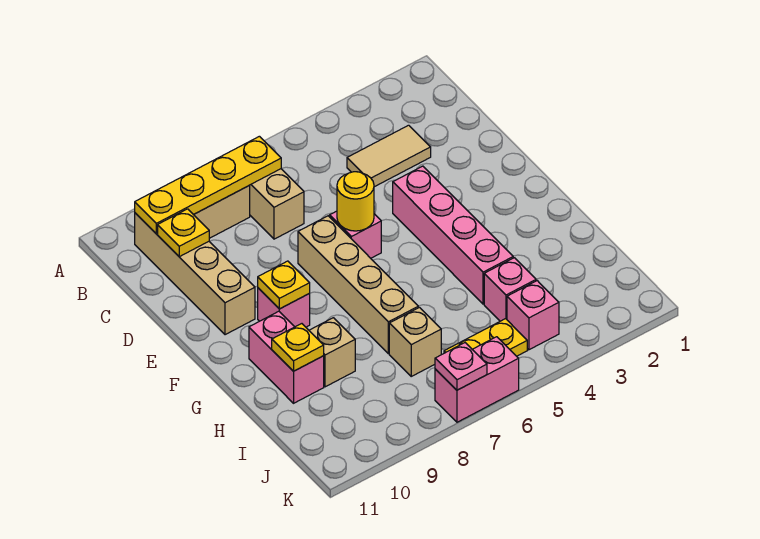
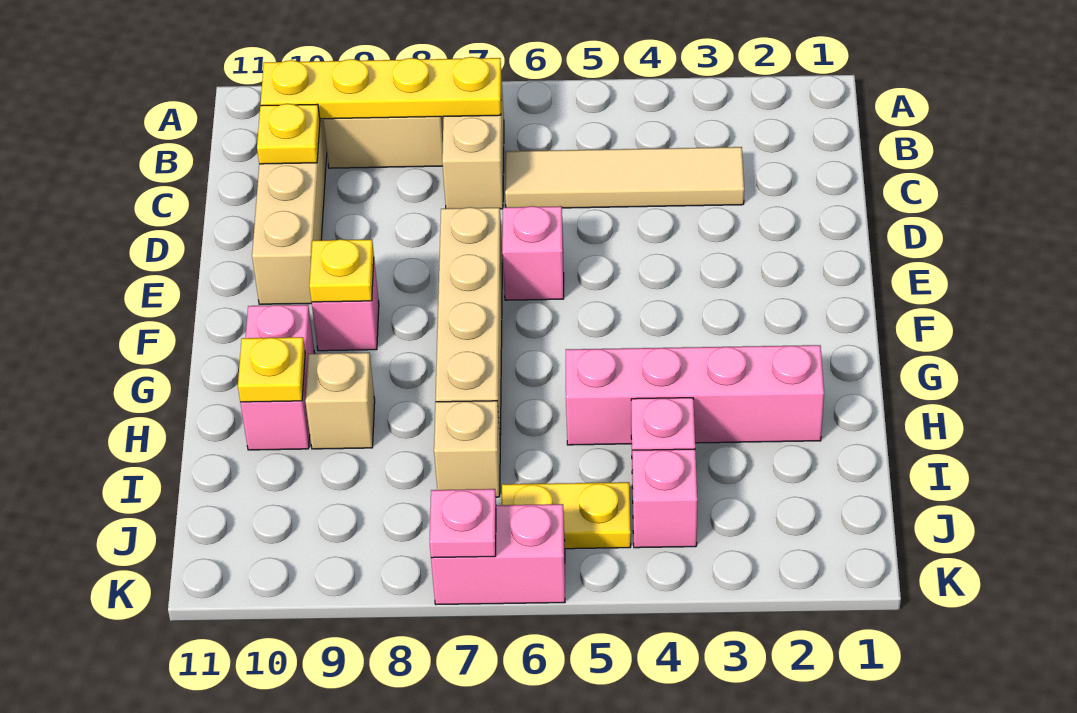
tan 1x2 tile [347,125,431,187] -> tan 1x4 tile [505,147,744,208]
pink 1x4 brick [393,166,513,304] -> pink 1x4 brick turned to [566,345,824,445]
yellow 1x1 round brick [337,172,374,231] -> none

